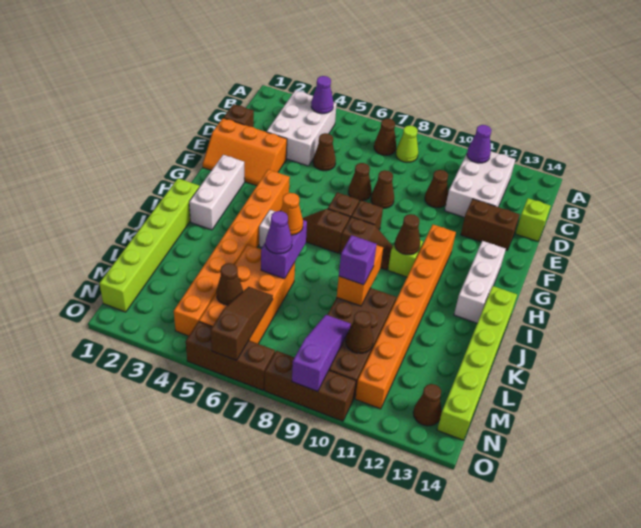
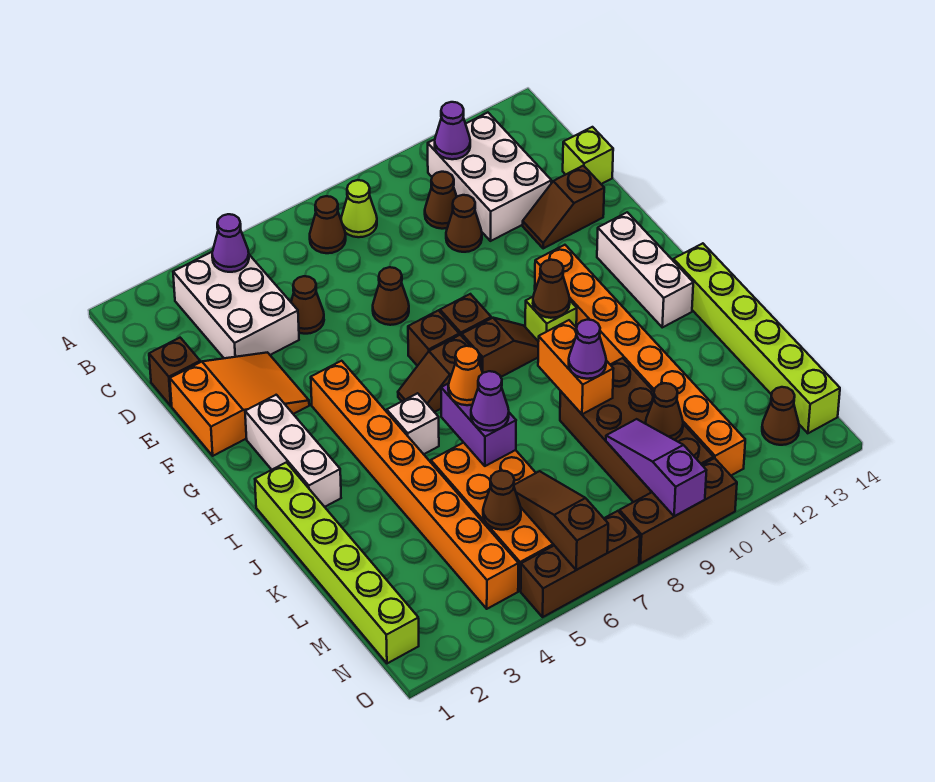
orange 2x3 slope [203,118,287,186] -> orange 2x3 slope turned to [170,352,309,456]
brown 1x1 cone [371,170,394,208] -> brown 1x1 cone moved to [425,172,457,229]
brown 1x2 brick [461,199,520,250] -> brown 1x2 slope [523,166,604,249]
purple 1x1 brick [339,235,377,285] -> purple 1x1 cone [569,320,606,379]

